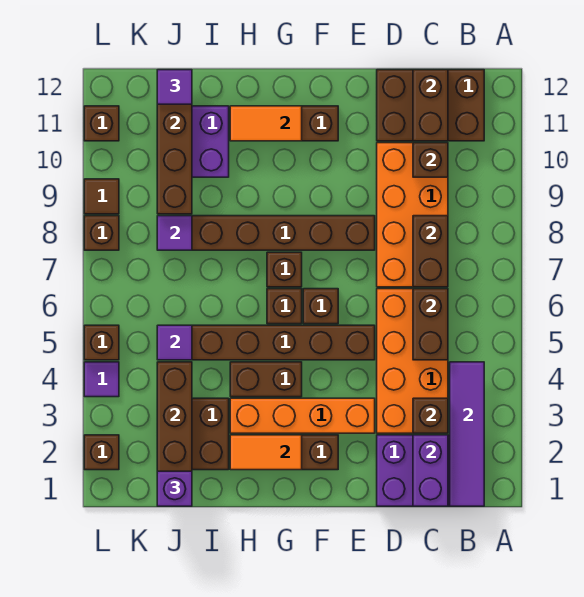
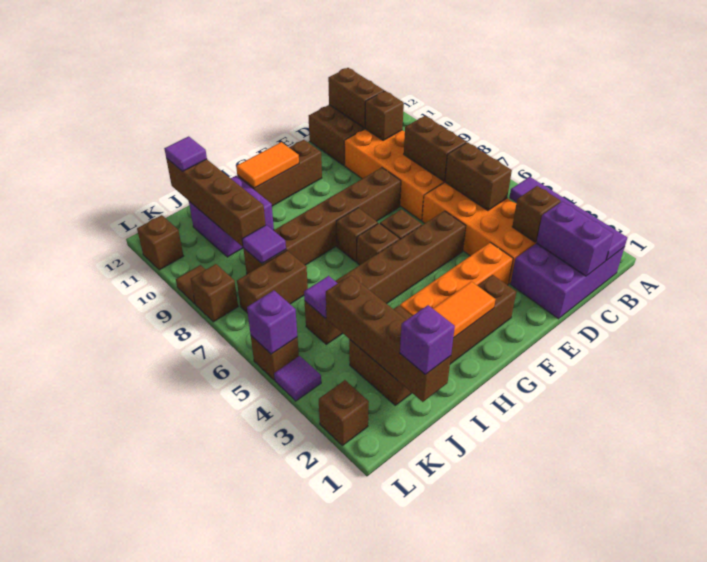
brown 1x2 brick [230,362,302,397] -> brown 1x2 brick moved to [237,251,308,313]
none -> purple 1x1 brick [247,291,297,354]

